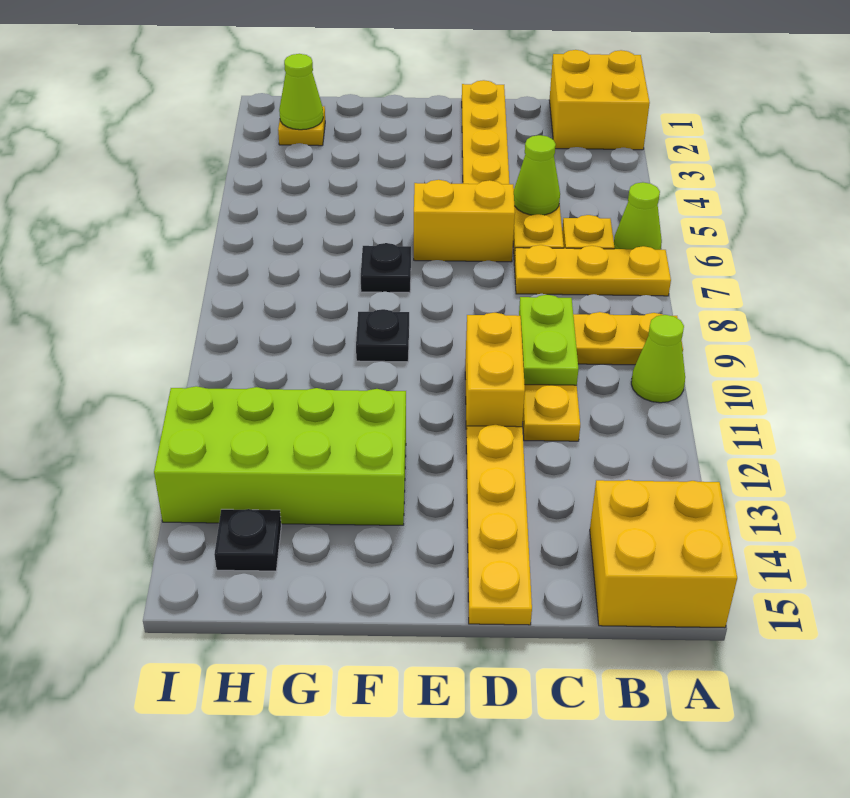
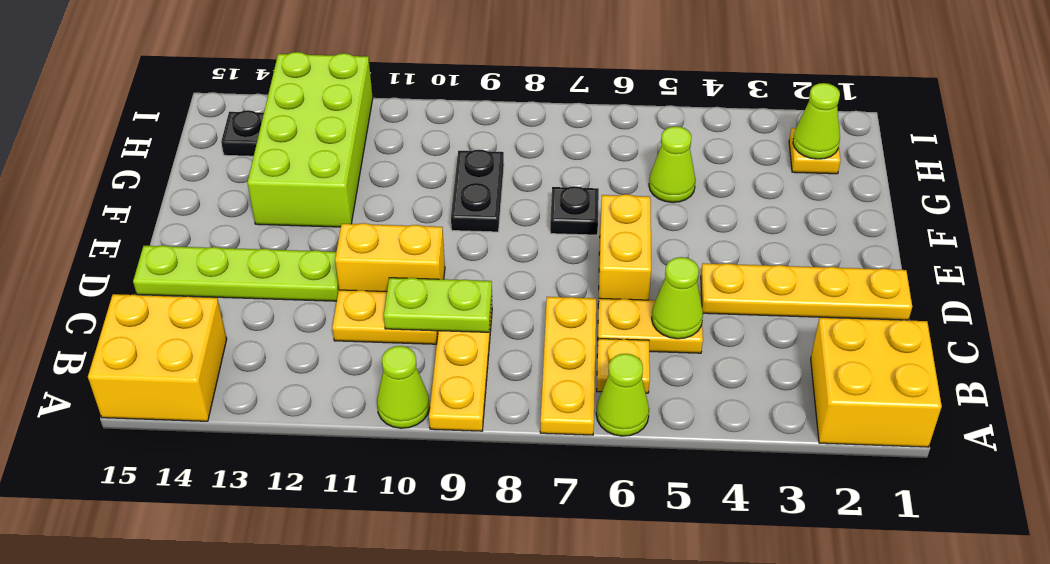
yellow 1x4 plate [466,425,532,625] -> lime 1x4 plate [133,245,339,301]
black 1x1 plate [356,309,409,362] -> black 1x2 plate [451,150,504,232]
none -> lime 1x1 cone [649,126,696,202]

